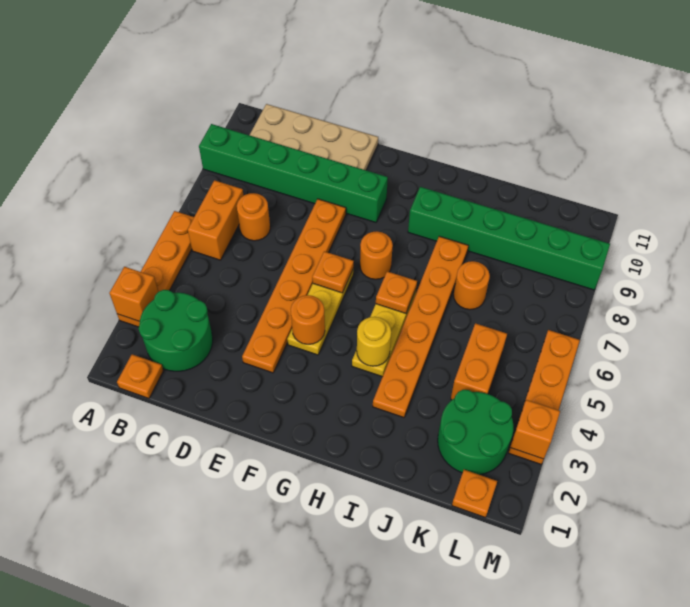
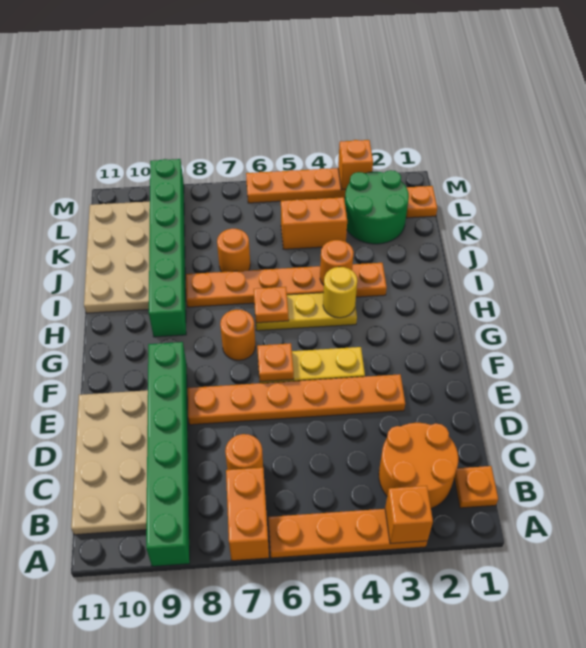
green 2x2 round brick [139,290,213,371] -> orange 2x2 round brick [379,422,458,508]
orange 1x2 brick [188,180,244,260] -> orange 1x2 brick turned to [226,467,269,561]
orange 1x1 round brick [291,295,325,344] -> orange 1x1 round brick moved to [320,240,354,285]
none -> tan 2x4 plate [84,201,150,313]

